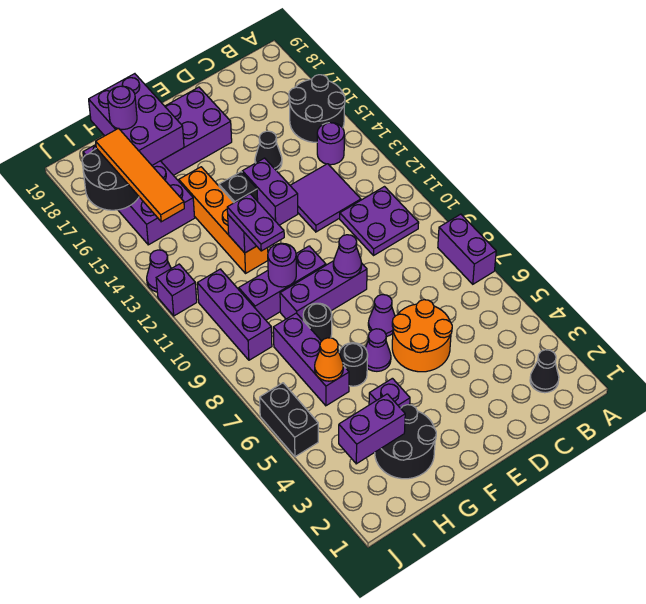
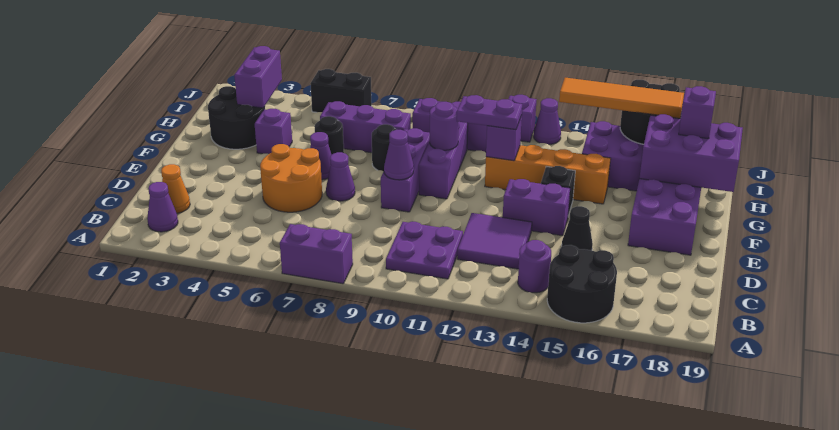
black 1x1 cone [530,350,559,393] -> purple 1x1 cone [147,182,178,232]
orange 1x1 cone [315,338,343,381] -> orange 1x1 cone moved to [161,164,190,213]
purple 1x1 round brick [108,86,137,129] -> purple 1x1 brick [679,86,716,139]

